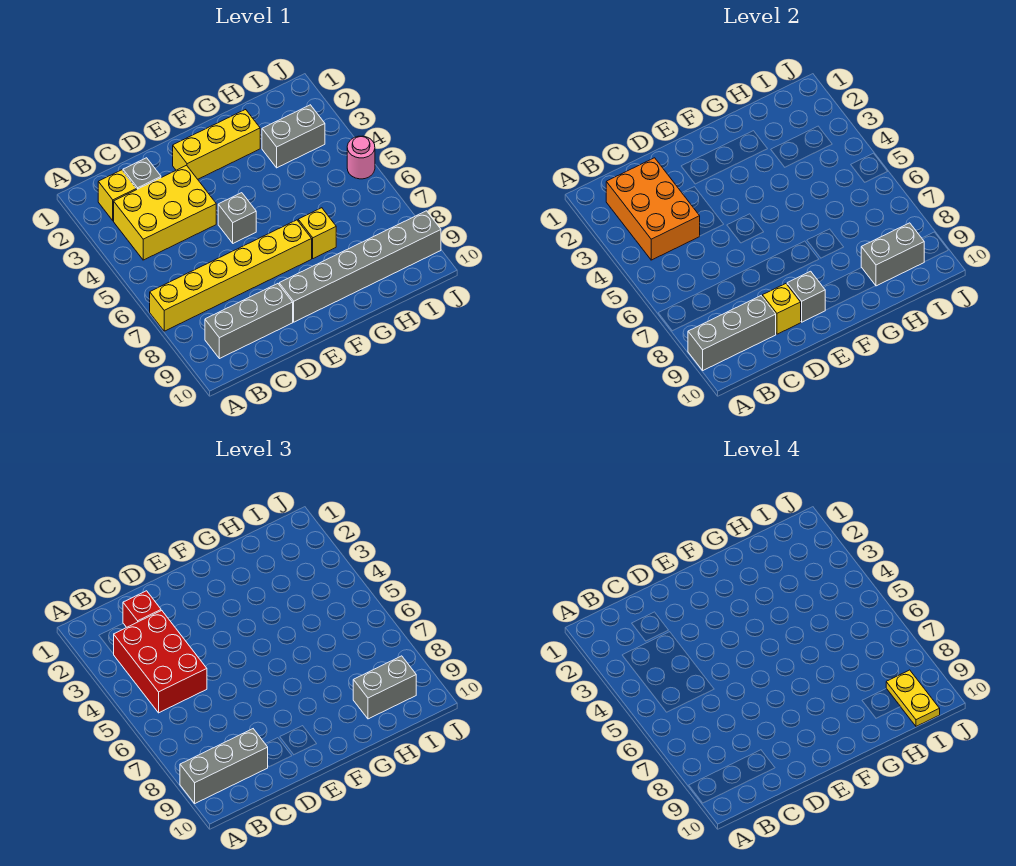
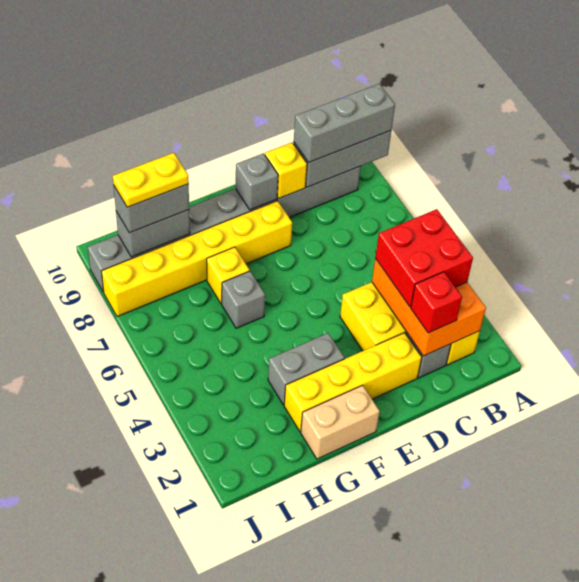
yellow 1x6 brick [150,220,312,331] -> yellow 1x6 brick moved to [102,201,292,317]
red 2x3 brick [114,611,207,713] -> red 2x2 brick [375,209,473,307]
yellow 1x3 brick [173,109,260,179] -> yellow 1x4 brick [284,333,422,432]
grey 1x1 brick [218,193,256,243] -> grey 1x1 brick moved to [222,271,265,328]
none -> tan 1x2 brick [301,385,380,459]
grey 1x2 brick [262,105,325,168] -> grey 1x2 brick moved to [268,333,344,405]
yellow 1x2 plate [886,670,940,726] -> yellow 1x2 plate turned to [113,153,189,207]
pink 1x1 round brick [347,136,375,179] -> none

